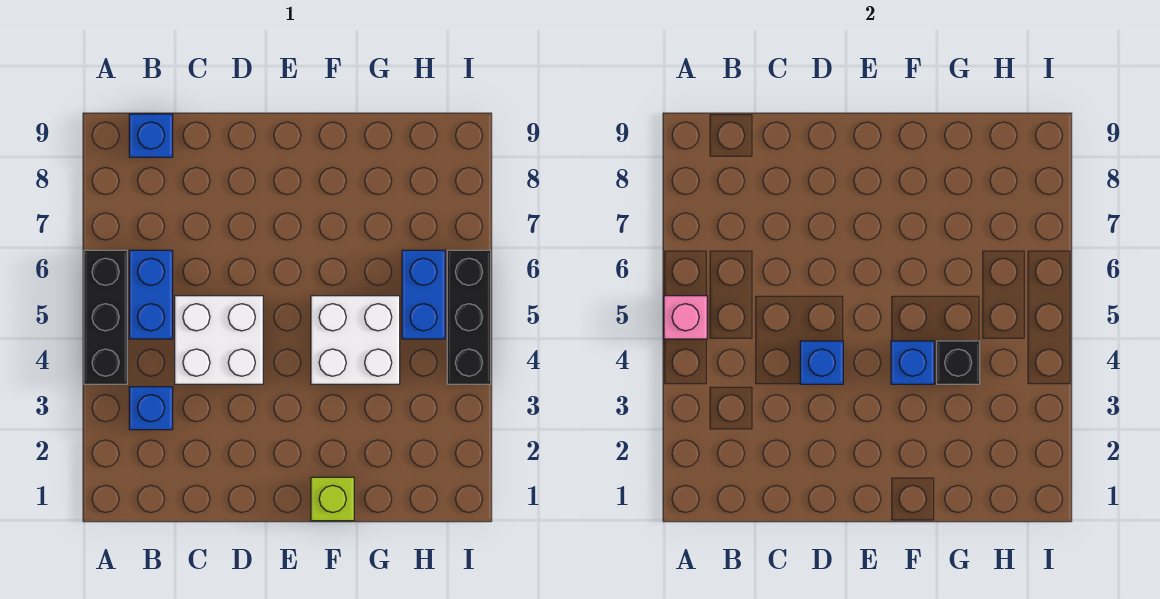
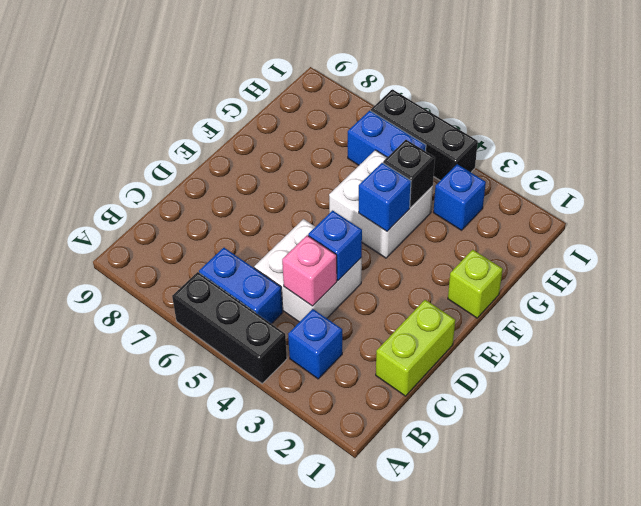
pink 1x1 brick [664,296,707,339] -> pink 1x1 brick moved to [282,235,337,306]
blue 1x1 brick [129,114,173,157] -> blue 1x1 brick moved to [433,164,486,230]
none -> lime 1x2 brick [376,300,455,396]

